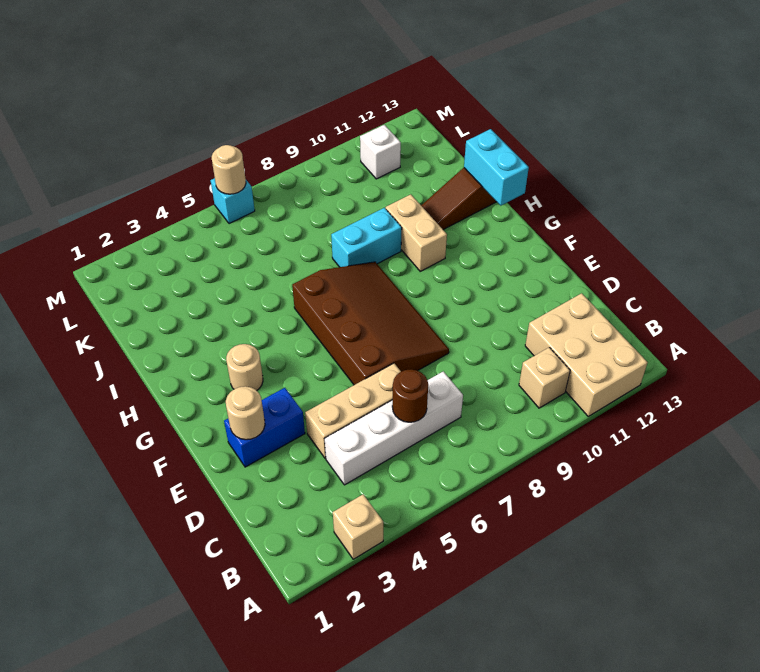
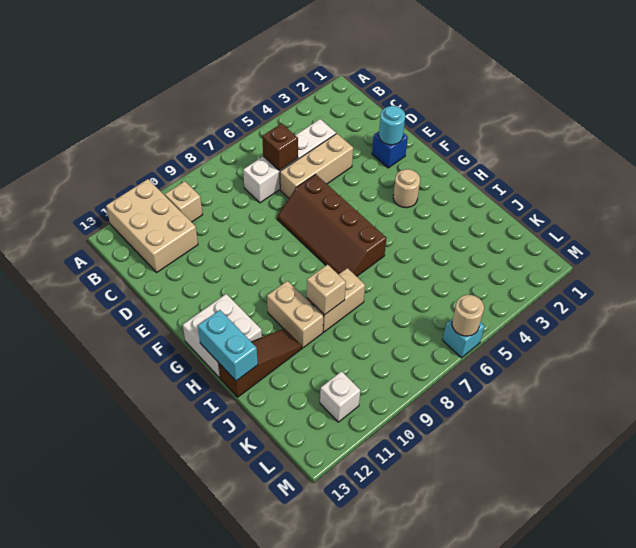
tan 1x1 brick [333,494,383,559] -> tan 1x1 brick moved to [307,265,346,315]
brown 1x1 round brick [392,370,428,422] -> brown 1x1 brick [262,123,298,170]
blue 1x2 brick [224,388,305,467] -> blue 1x1 brick [372,132,408,168]
tan 1x1 round brick [226,386,265,440] -> cyan 1x1 round brick [379,106,405,145]
brown 3x4 slope [292,262,449,385] -> brown 2x4 slope [277,174,386,276]
none -> white 2x2 brick [183,294,262,378]
cyan 1x2 brick [331,208,402,267] -> tan 1x2 brick [307,268,365,332]

